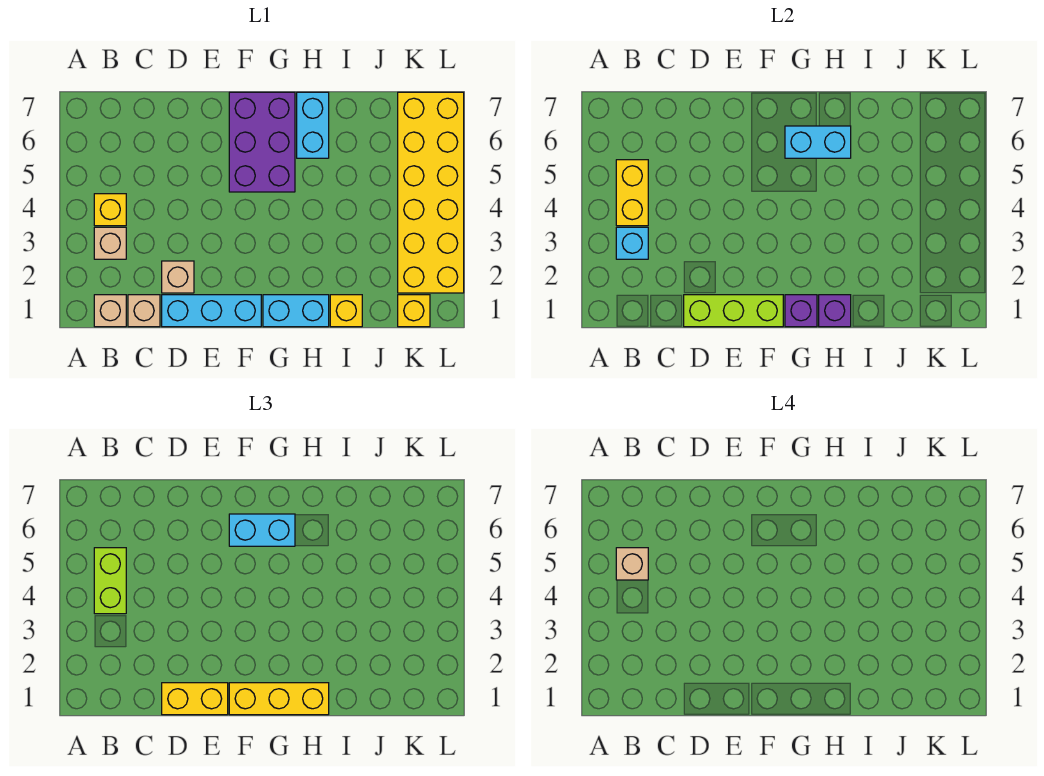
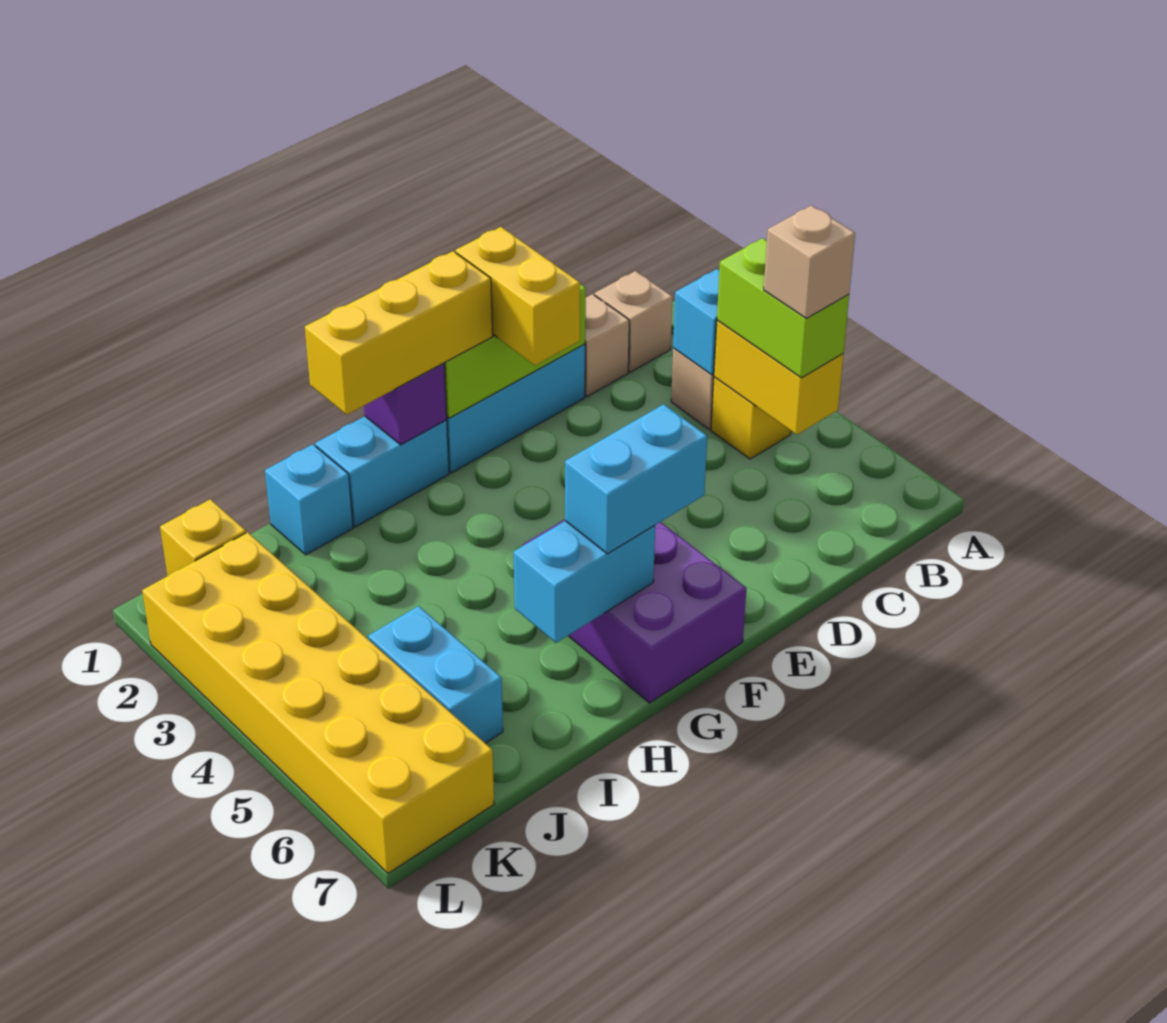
yellow 1x2 brick [162,683,228,715] -> yellow 1x2 brick turned to [456,227,580,365]
tan 1x1 brick [162,261,194,293] -> none
purple 1x1 brick [819,295,851,327] -> none
cyan 1x2 brick [297,92,329,158] -> cyan 1x2 brick moved to [368,606,503,743]
yellow 1x1 brick [330,295,362,327] -> cyan 1x1 brick [265,444,353,555]

